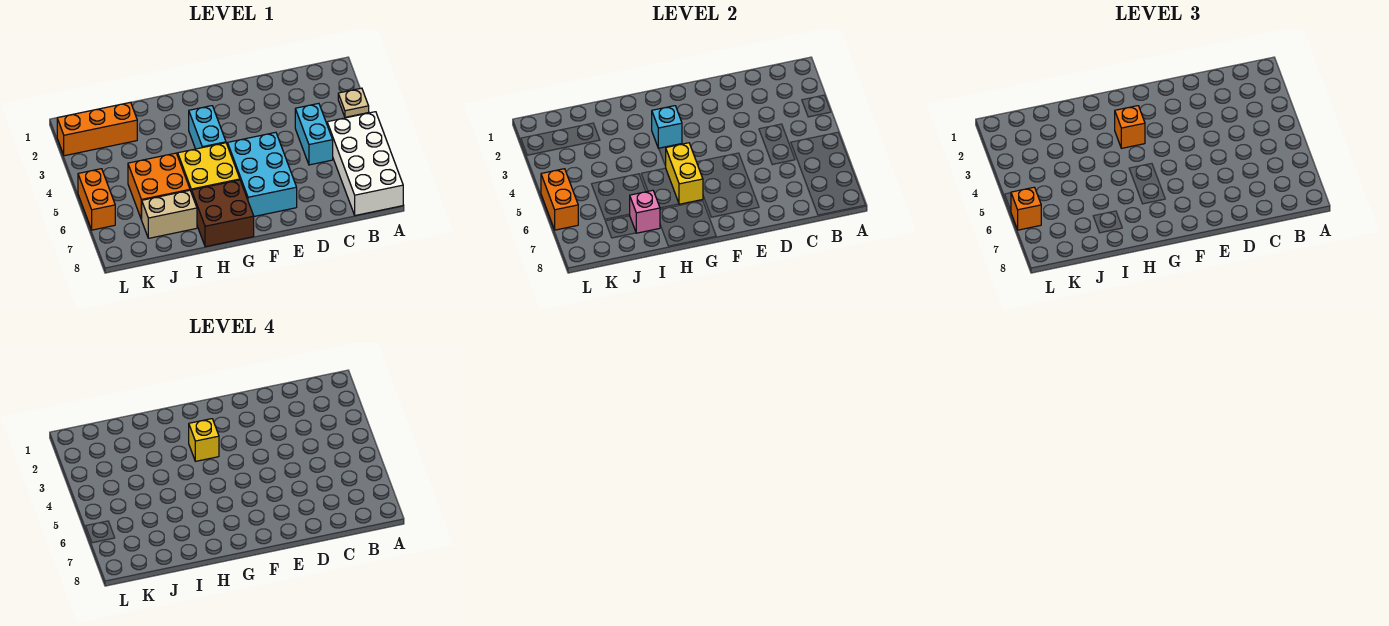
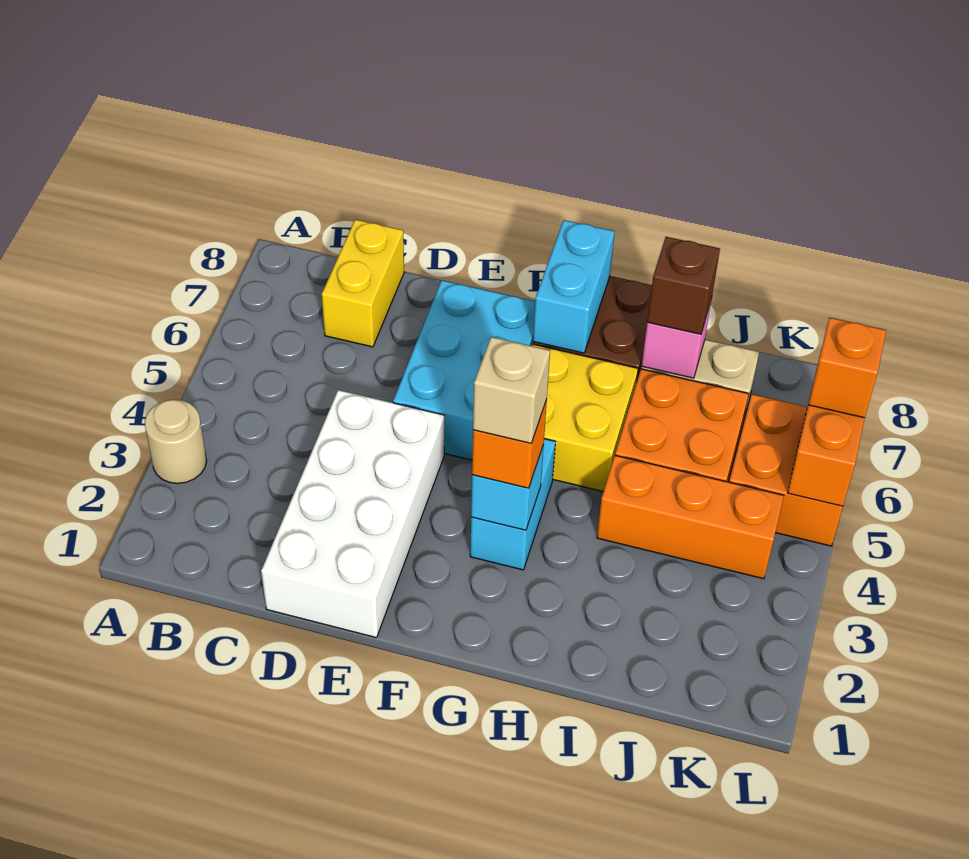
tan 1x1 plate [338,88,369,117] -> tan 1x1 round brick [145,400,207,483]
white 2x4 brick [327,112,403,216] -> white 2x4 brick moved to [261,390,444,638]
cyan 1x2 brick [295,103,333,165] -> cyan 1x2 brick moved to [533,220,615,353]
yellow 1x1 brick [189,419,219,461] -> tan 1x1 brick [473,337,550,443]
yellow 1x2 brick [666,143,703,204] -> yellow 1x2 brick moved to [322,220,404,347]
none -> brown 1x1 brick [647,237,720,334]
orange 1x3 brick [57,102,137,156] -> orange 1x3 brick moved to [597,455,784,579]
orange 1x2 brick [78,169,115,230] -> orange 2x2 brick [729,394,843,546]

